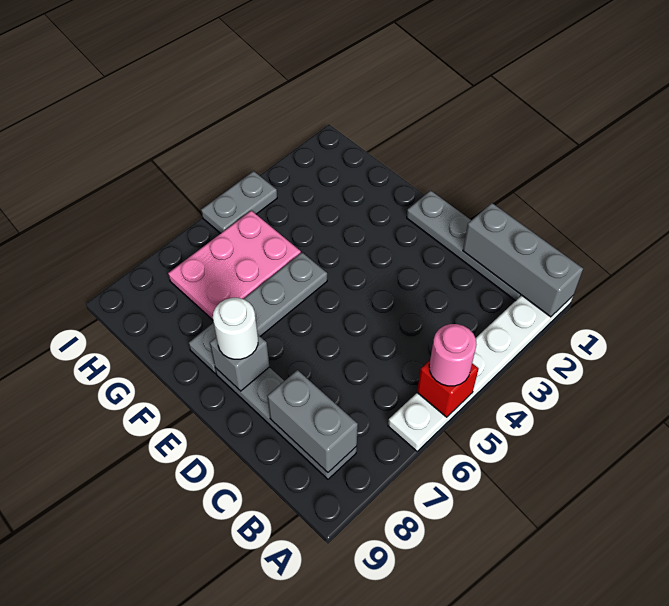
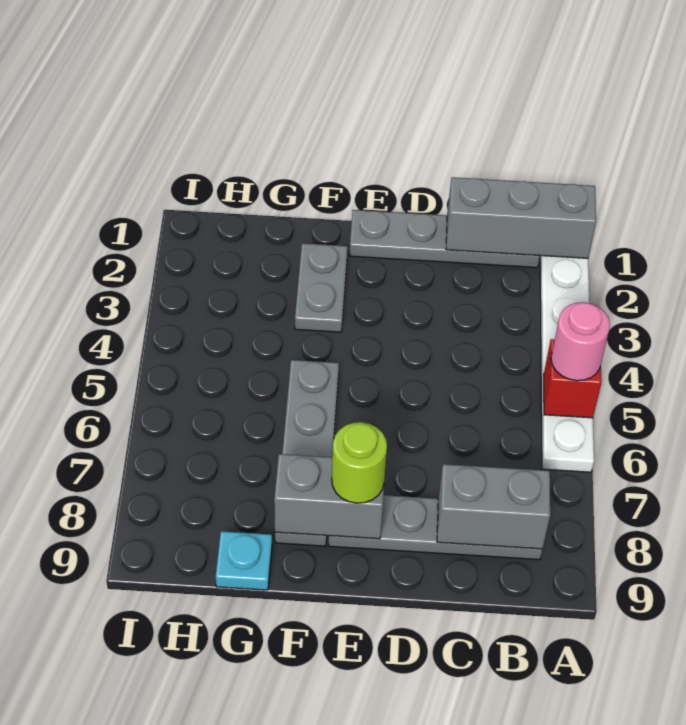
grey 1x1 brick [210,335,269,391] -> grey 1x2 brick [274,454,384,539]
white 1x1 round brick [213,298,258,359] -> lime 1x1 round brick [332,422,387,503]
pink 2x3 plate [168,211,301,320] -> none
none -> cyan 1x1 plate [216,531,272,590]
grey 1x2 plate [201,171,277,233] -> grey 1x2 plate moved to [295,243,348,332]

